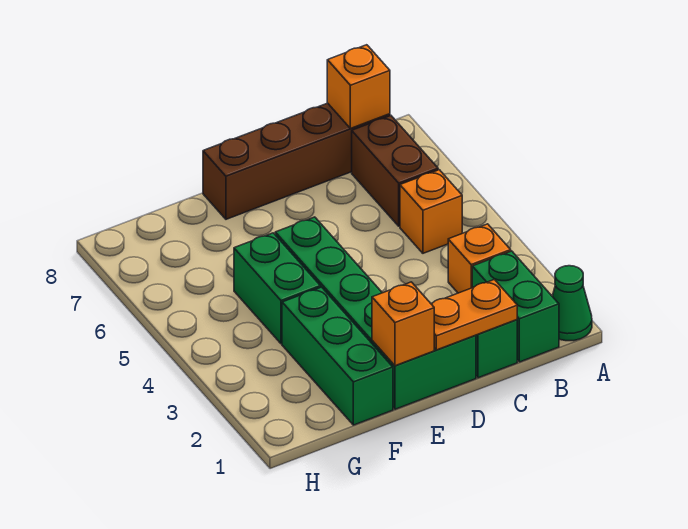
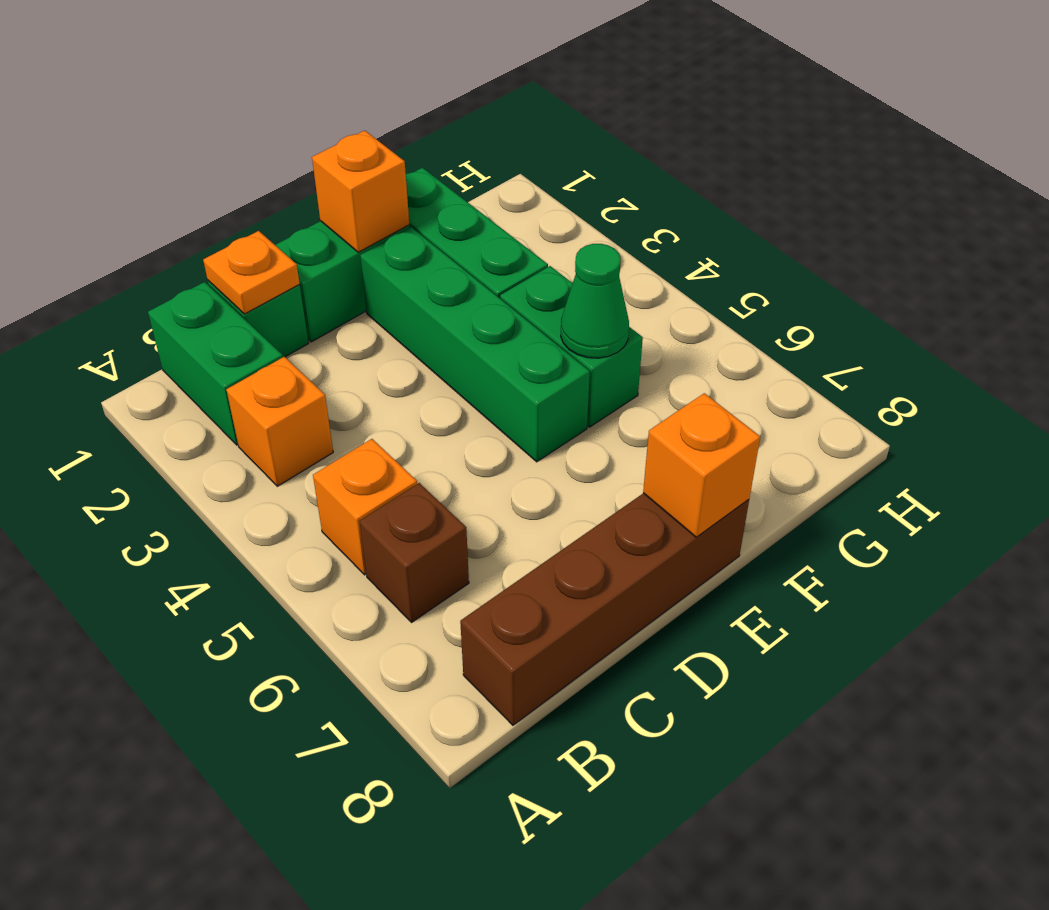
green 1x1 cone [552,266,592,341] -> green 1x1 cone moved to [561,244,629,358]
brown 1x2 brick [352,116,438,226] -> brown 1x1 brick [359,483,469,622]
orange 1x1 brick [327,45,390,128] -> orange 1x1 brick moved to [643,393,760,537]
orange 1x2 plate [431,279,517,350] -> orange 1x1 plate [203,231,300,314]

